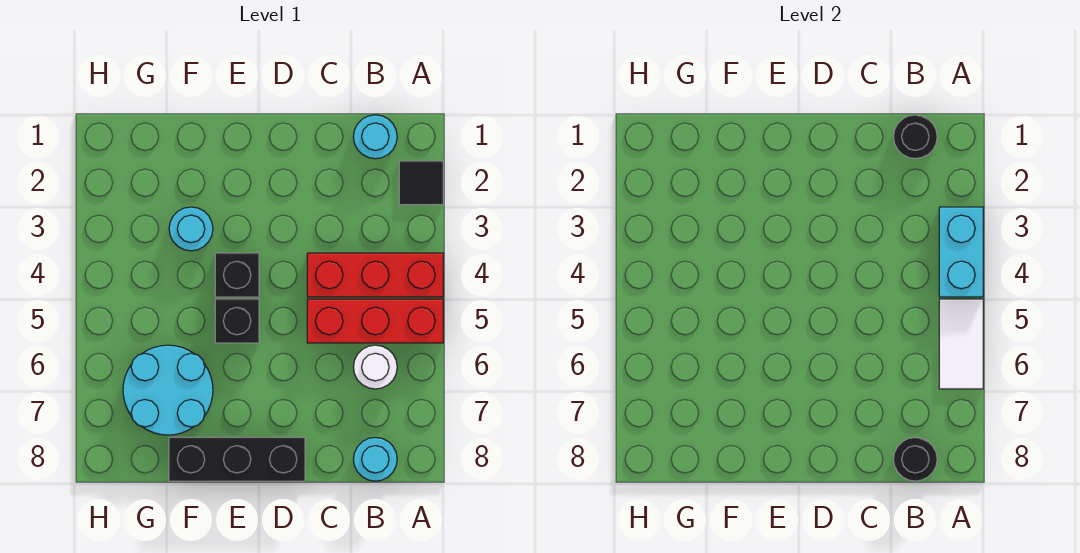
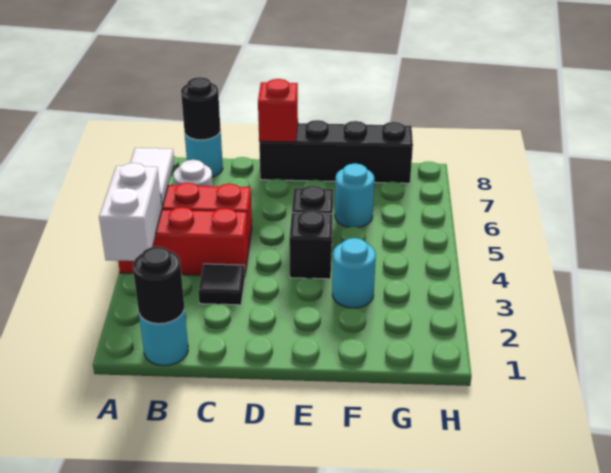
black 1x1 tile [399,161,443,205] -> black 1x1 tile moved to [198,264,245,305]
cyan 1x2 brick [939,207,983,297] -> white 1x2 brick [99,163,162,261]
black 1x3 brick [169,437,305,481] -> black 1x4 brick [259,120,413,183]
none -> red 1x1 brick [258,79,298,142]
cyan 2x2 round brick [123,345,213,435] -> cyan 1x1 round brick [335,163,374,227]

